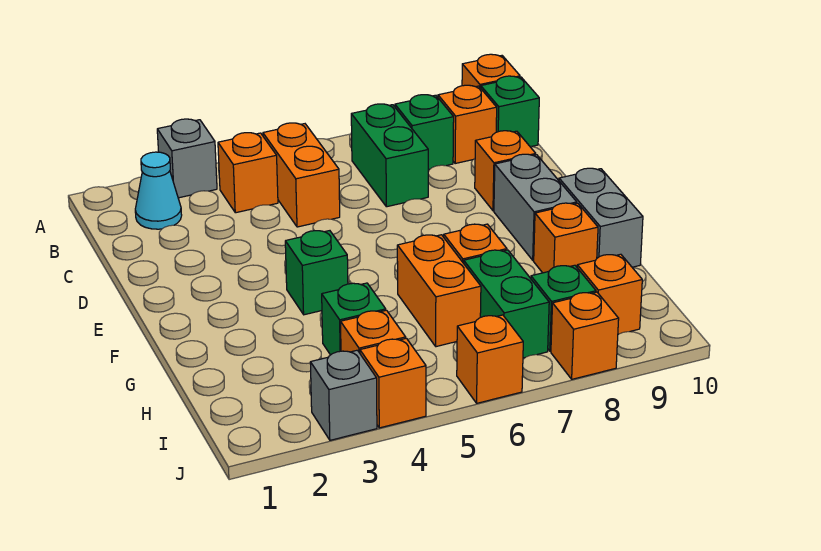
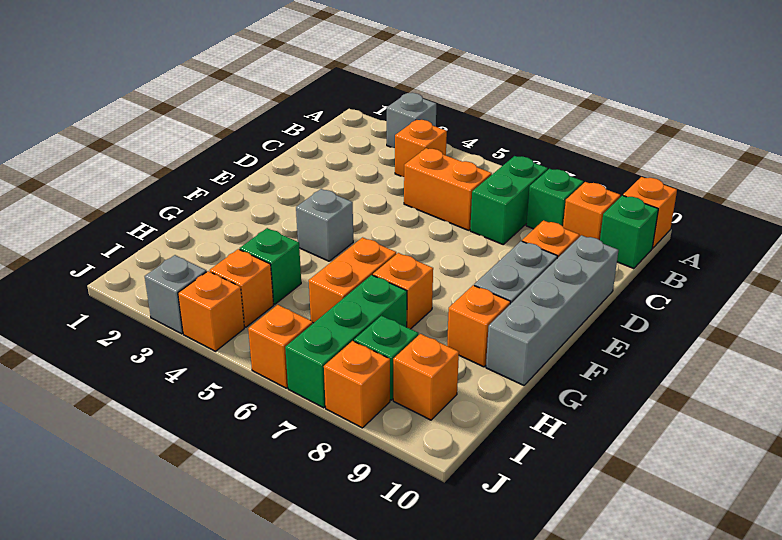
cyan 1x1 cone [135,152,182,229] -> none
orange 1x2 brick [263,123,340,227] -> orange 1x2 brick turned to [404,148,492,230]
green 1x1 brick [285,231,348,315] -> grey 1x1 brick [296,189,353,261]
grey 1x2 brick [559,168,643,267] -> grey 1x4 brick [486,235,618,385]
green 1x2 brick [464,250,549,358] -> green 1x3 brick [285,275,407,408]

